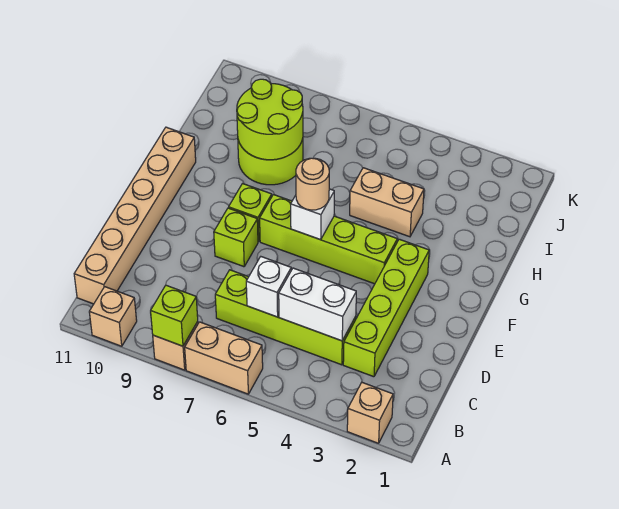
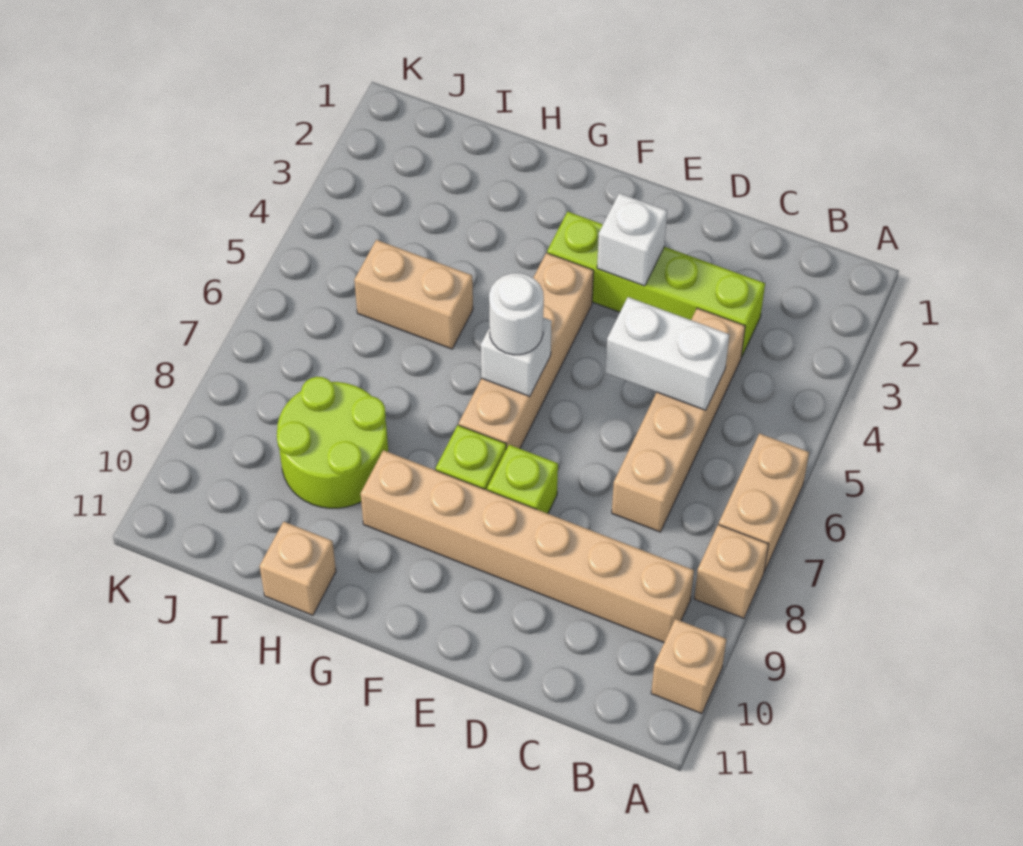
tan 1x1 brick [347,382,393,443] -> tan 1x1 brick moved to [260,522,336,615]
lime 1x1 brick [150,285,198,346] -> none
tan 1x6 brick [74,127,196,304] -> tan 1x6 brick moved to [361,450,694,642]
lime 1x4 brick [215,270,356,365] -> tan 1x4 brick [612,308,745,532]
white 1x2 brick [279,268,356,341] -> white 1x2 brick turned to [605,297,730,410]
white 1x1 brick [246,257,291,317] -> white 1x1 brick moved to [597,193,667,286]
lime 1x4 brick [260,195,397,284] -> tan 1x4 brick [459,253,594,449]
tan 1x1 round brick [296,158,329,210] -> white 1x1 round brick [489,273,544,355]
tan 1x2 brick [350,168,424,237] -> tan 1x2 brick turned to [354,240,473,349]
lime 2x2 round brick [237,79,303,160] -> none

